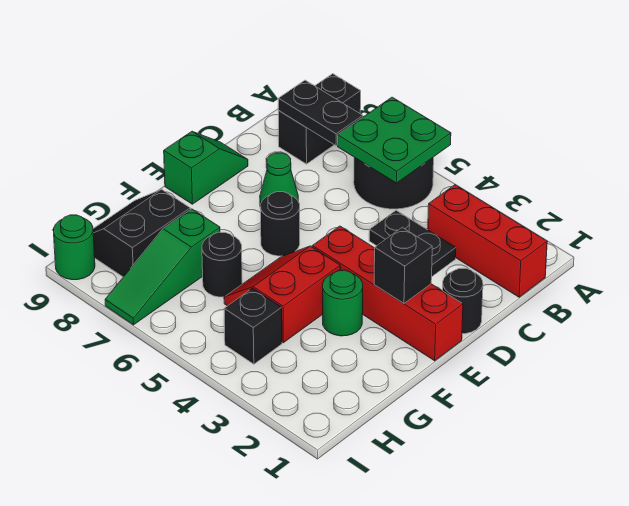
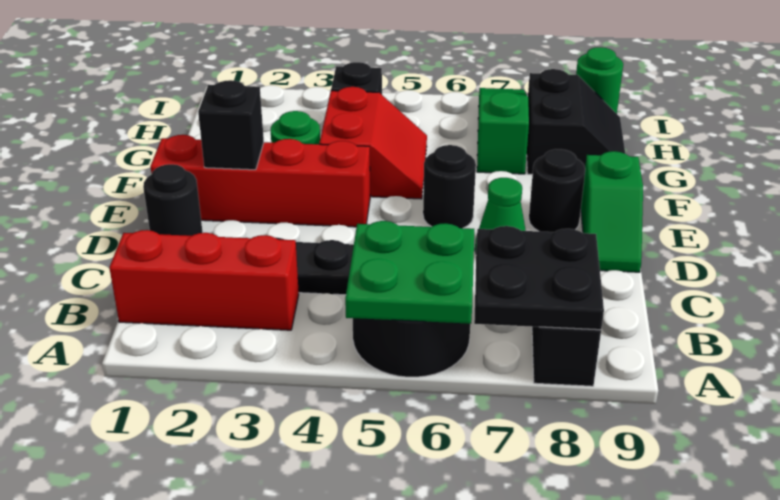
black 1x2 plate [278,80,363,146] -> black 2x2 plate [474,226,604,330]
black 1x1 round brick [202,232,242,297] -> black 1x1 round brick moved to [529,149,585,232]

